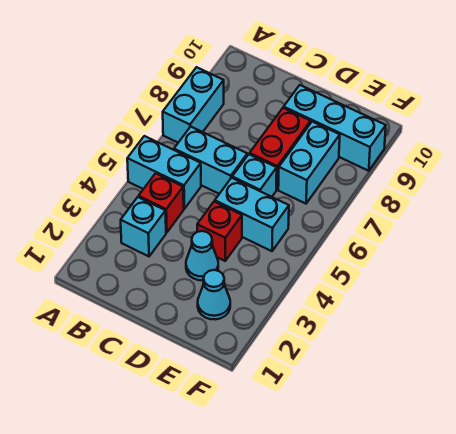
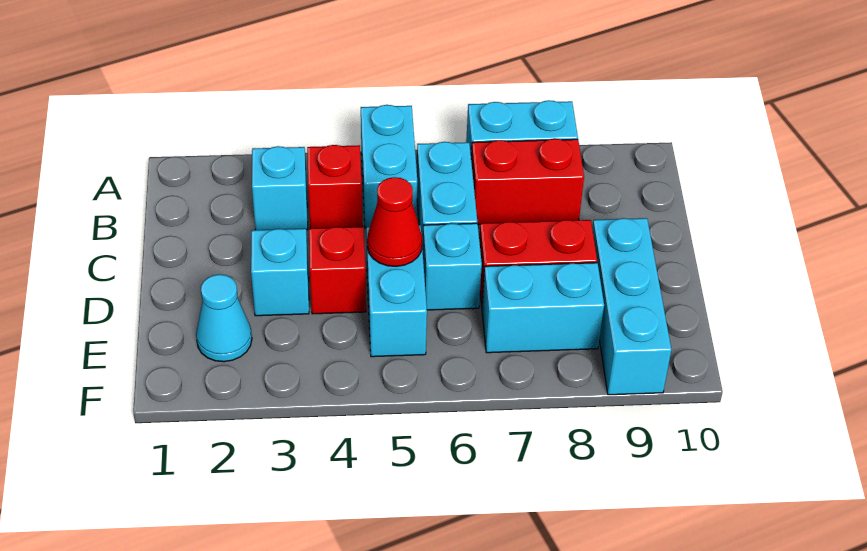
none -> red 1x2 brick [471,139,584,225]
cyan 1x1 cone [186,231,218,280] -> cyan 1x1 brick [251,229,309,316]
none -> red 1x1 cone [367,177,422,266]

